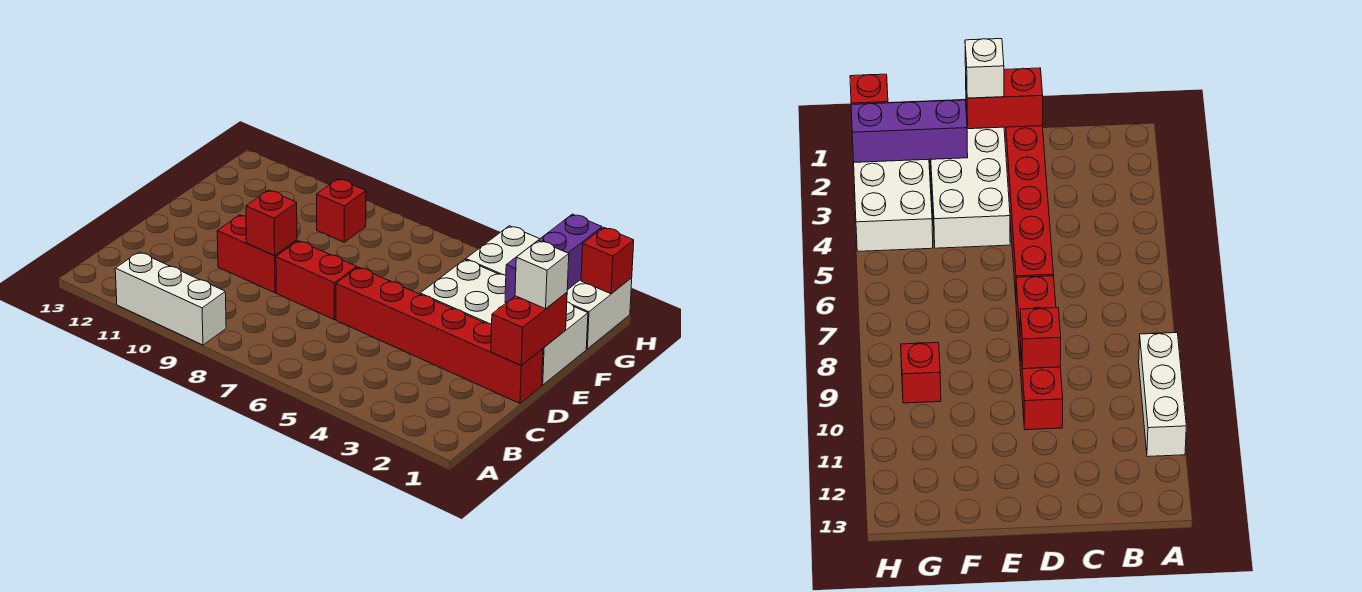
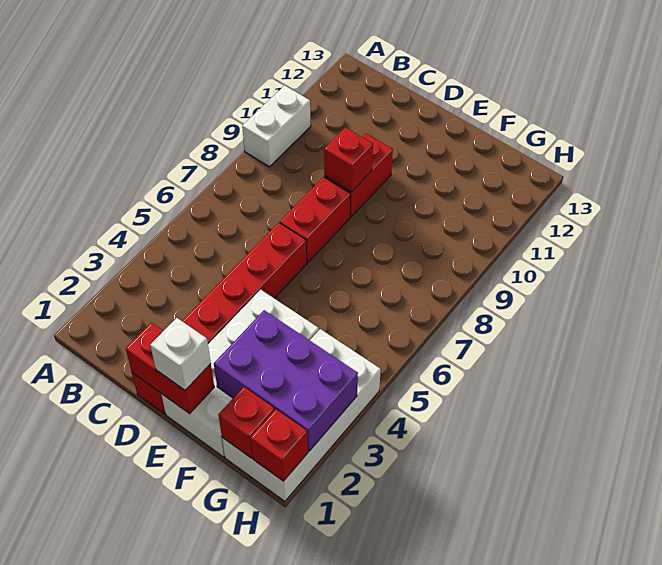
white 1x3 brick [115,252,226,345] -> white 1x2 brick [242,85,311,167]
purple 1x3 brick [505,214,602,303] -> purple 2x3 brick [214,310,358,451]
red 1x1 brick [317,179,366,242] -> red 1x1 brick moved to [218,387,275,458]

